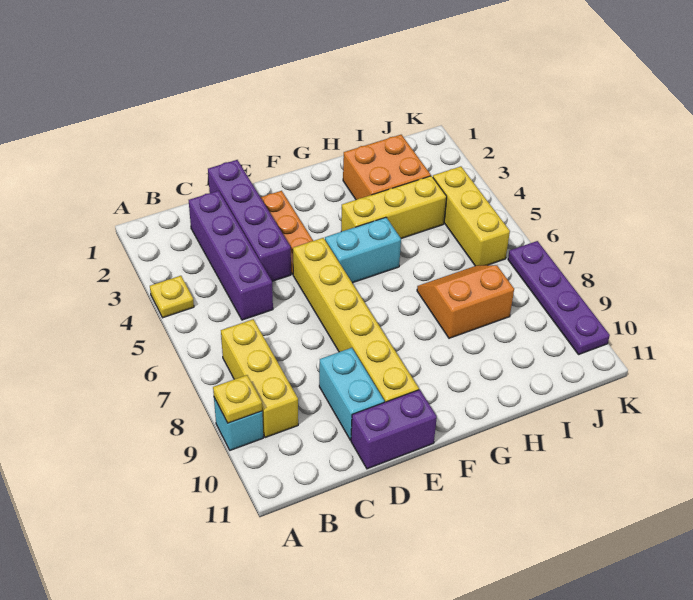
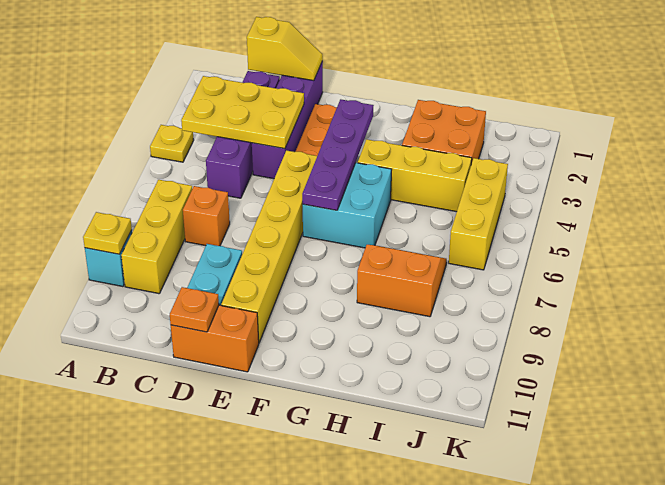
none -> yellow 2x3 plate [181,76,304,149]
none -> yellow 1x2 slope [247,17,323,81]
none -> orange 1x1 brick [183,186,230,246]
purple 1x2 brick [351,390,437,469] -> orange 1x2 brick [171,305,259,372]
none -> orange 1x1 plate [170,287,219,332]
cyan 1x2 brick [325,217,401,283] -> cyan 2x2 brick [303,163,392,248]
purple 1x4 plate [508,241,610,354] -> purple 1x4 plate moved to [302,99,374,210]

